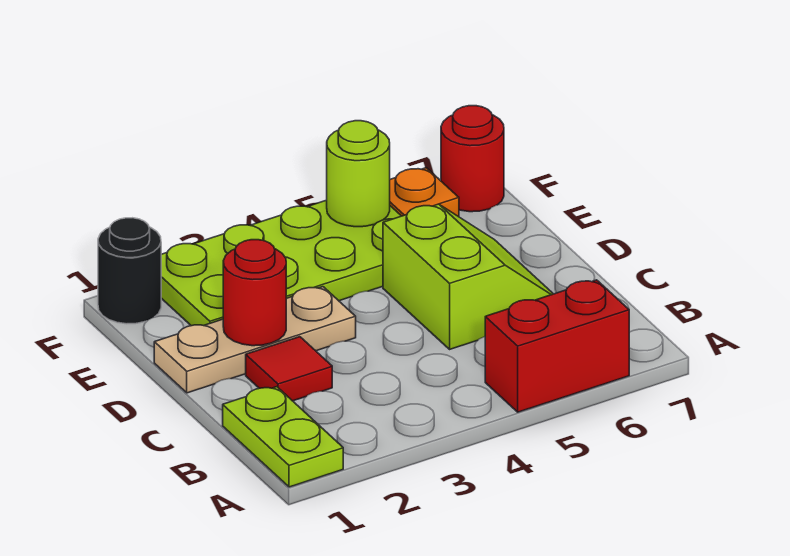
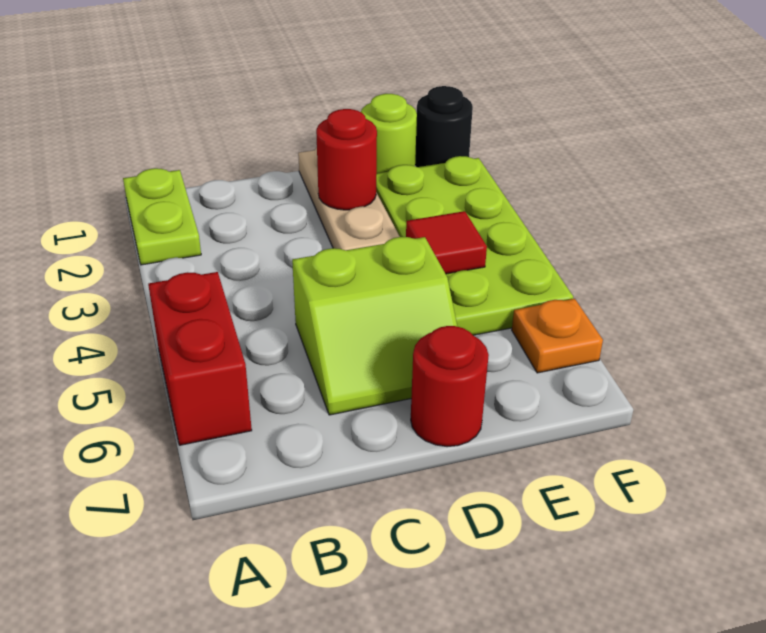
lime 1x2 plate [223,387,343,487] -> lime 1x2 plate turned to [123,168,201,265]
red 1x1 tile [246,337,332,401] -> red 1x1 tile moved to [406,211,487,274]
lime 1x1 round brick [327,121,390,227] -> lime 1x1 round brick moved to [361,94,417,173]
red 1x1 round brick [441,106,504,212] -> red 1x1 round brick moved to [411,326,489,447]

